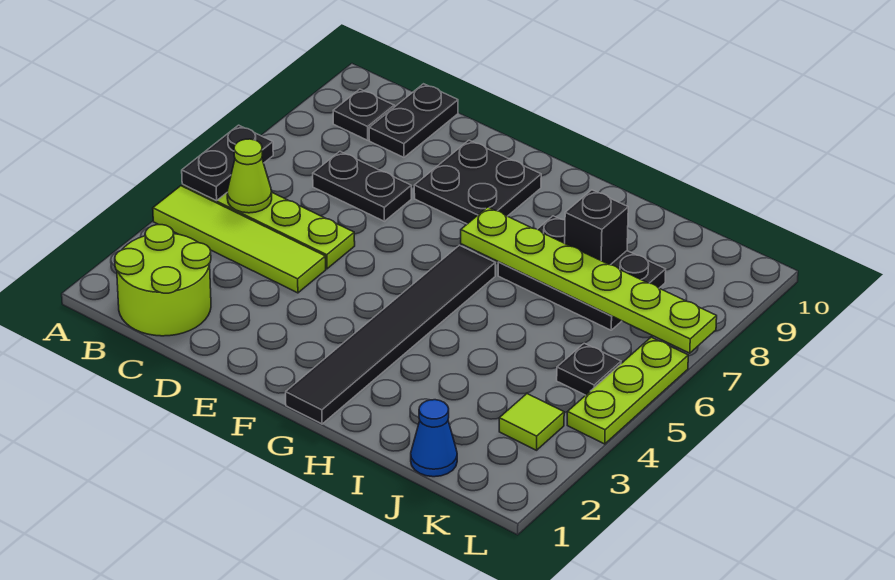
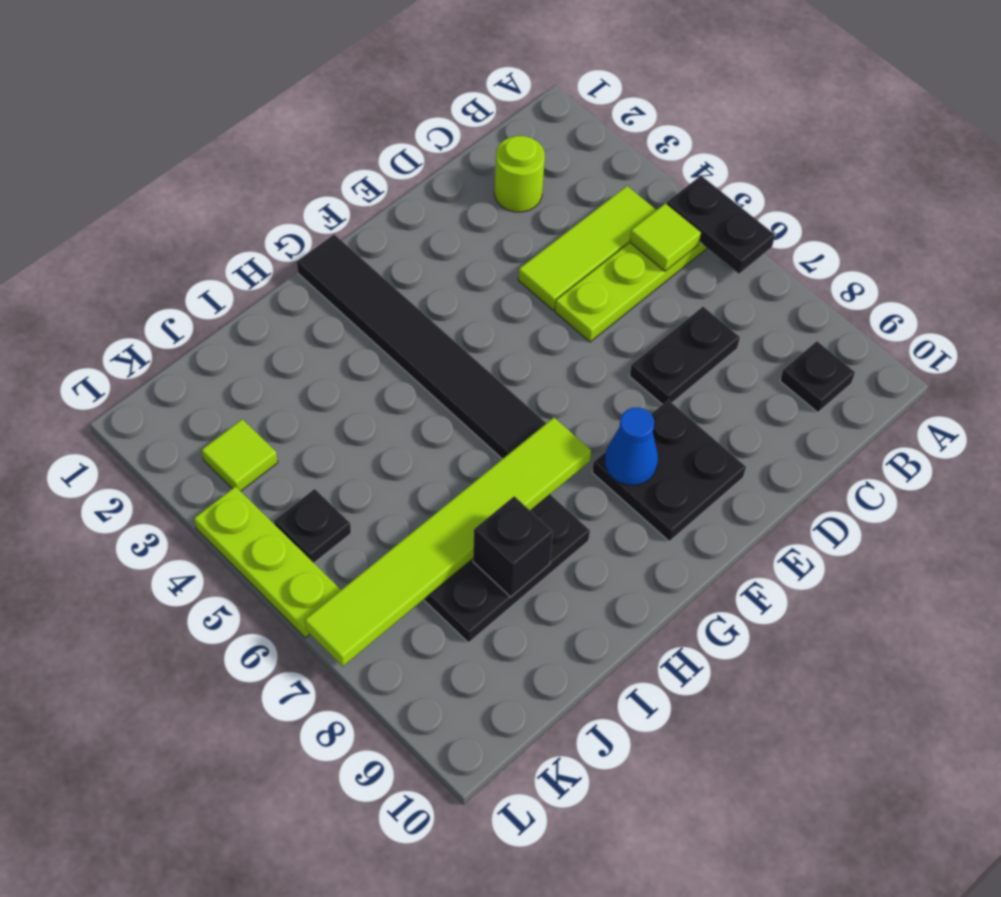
lime 1x4 tile [153,186,326,293] -> lime 1x3 tile [518,186,656,310]
lime 2x2 round brick [115,225,211,336] -> lime 1x1 round brick [494,136,545,212]
lime 1x1 cone [227,139,272,213] -> lime 1x1 tile [630,203,701,271]
black 1x2 plate [369,84,458,157] -> none
lime 1x6 plate [461,207,717,353] -> lime 1x6 tile [305,418,591,666]
blue 1x1 cone [411,400,457,477] -> blue 1x1 cone moved to [605,407,658,485]

